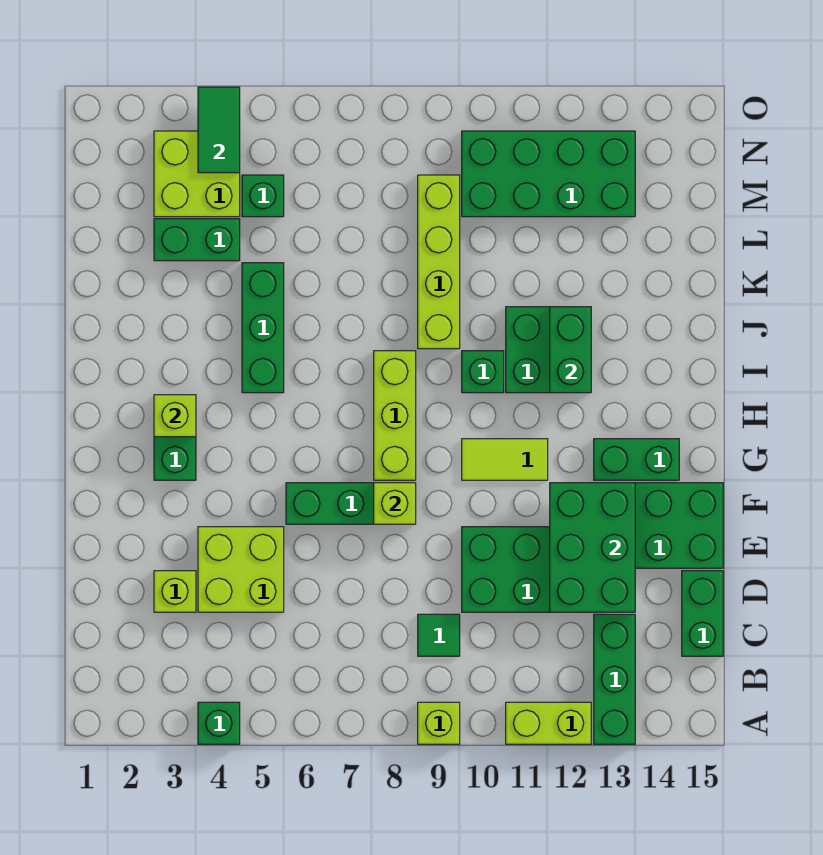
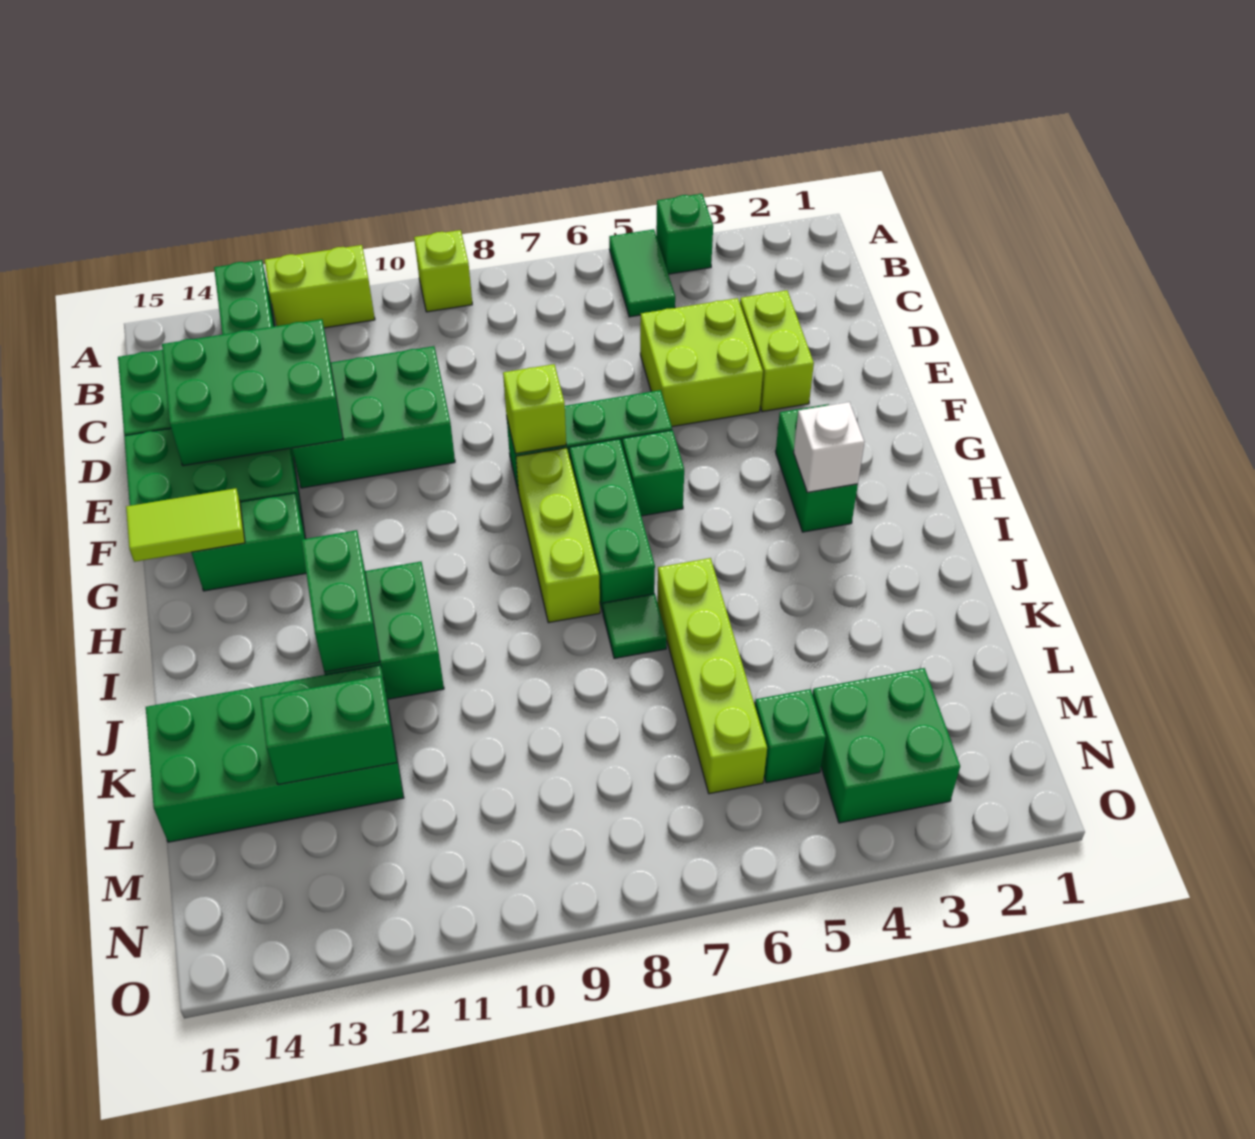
green 1x1 tile [418,614,460,656] -> green 1x1 tile moved to [603,594,667,658]
lime 1x1 brick [154,571,196,612] -> lime 1x2 brick [740,290,814,412]
green 2x3 brick [550,483,635,612] -> green 2x3 brick turned to [162,319,343,466]
lime 1x2 tile [462,439,548,480] -> lime 1x2 tile moved to [126,488,245,562]
lime 1x1 brick [154,395,196,437] -> white 1x1 brick [794,402,865,492]
green 1x3 brick [242,263,284,393] -> green 1x3 brick moved to [569,439,655,612]
green 1x1 brick [462,351,504,393] -> green 1x1 brick moved to [623,430,684,516]
lime 1x4 brick [418,175,460,349] -> lime 1x4 brick moved to [657,558,767,794]
green 1x2 brick [154,219,240,261] -> green 1x2 brick moved to [260,676,397,785]
lime 2x2 brick [154,131,240,217] -> green 2x2 brick [812,668,960,823]
green 2x4 brick [462,131,635,217] -> green 2x4 brick moved to [146,665,404,842]
green 1x2 tile [198,87,240,173] -> green 1x2 tile moved to [609,229,675,317]

